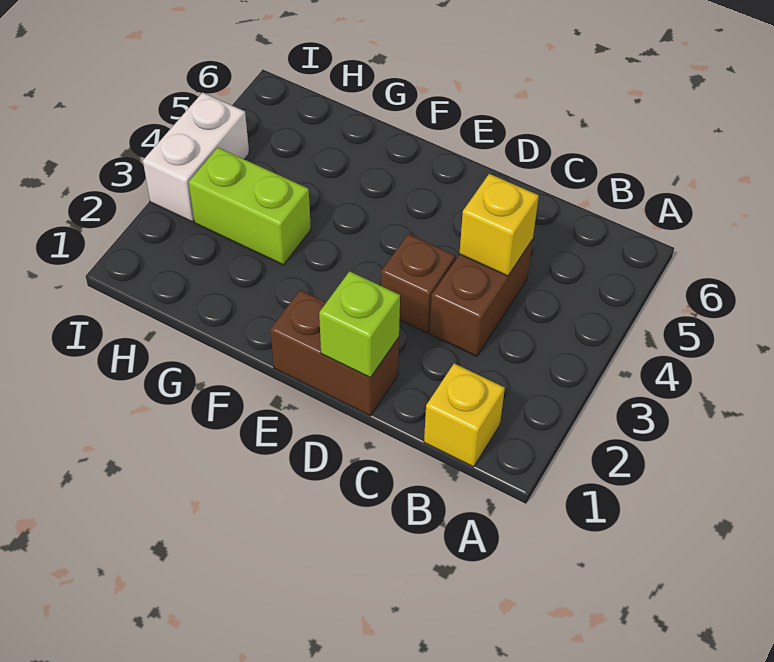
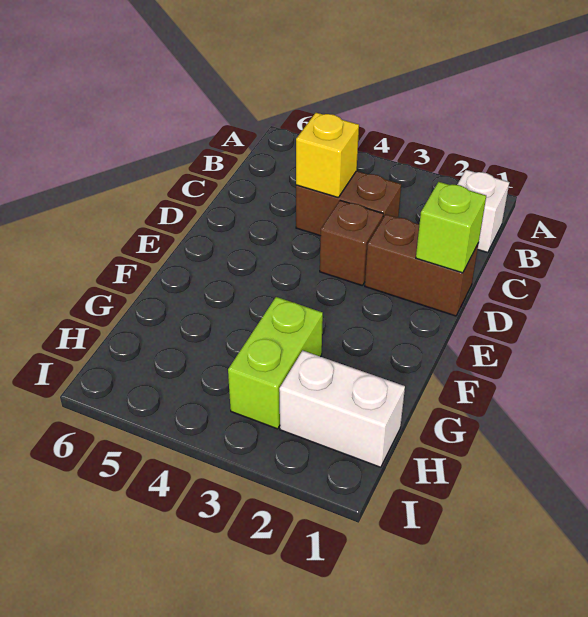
yellow 1x1 brick [424,363,505,467] -> white 1x1 brick [457,170,509,253]
brown 1x2 brick [270,290,399,416] -> brown 1x2 brick turned to [365,214,479,316]
white 1x2 brick [143,93,249,222] -> white 1x2 brick moved to [279,351,405,467]

